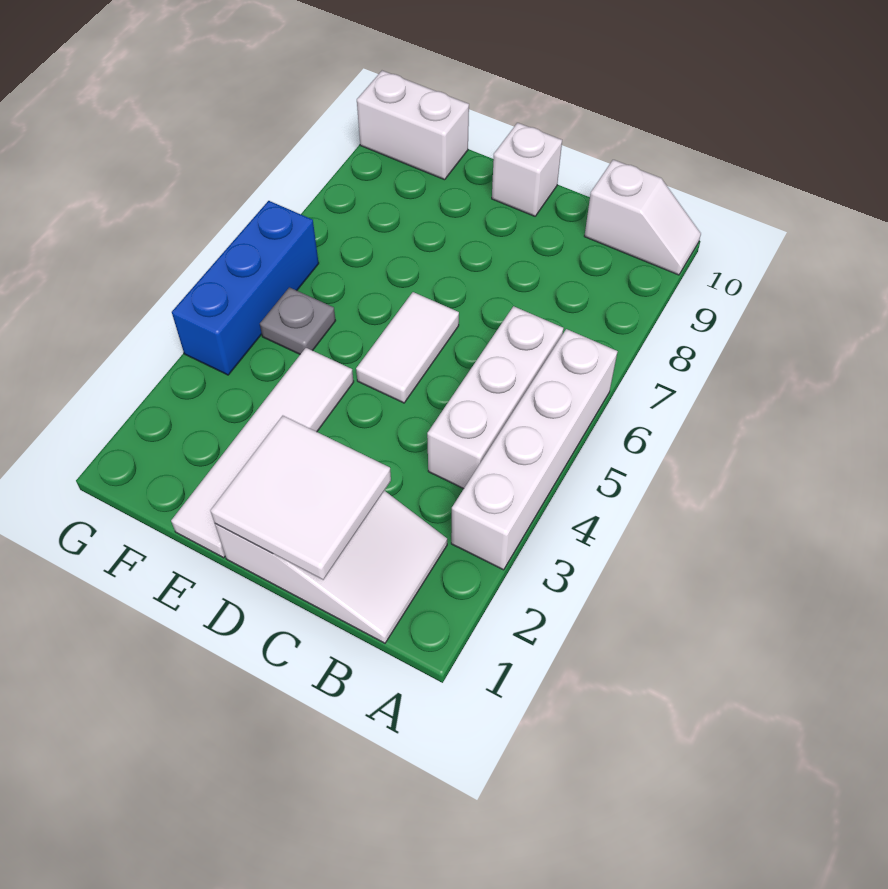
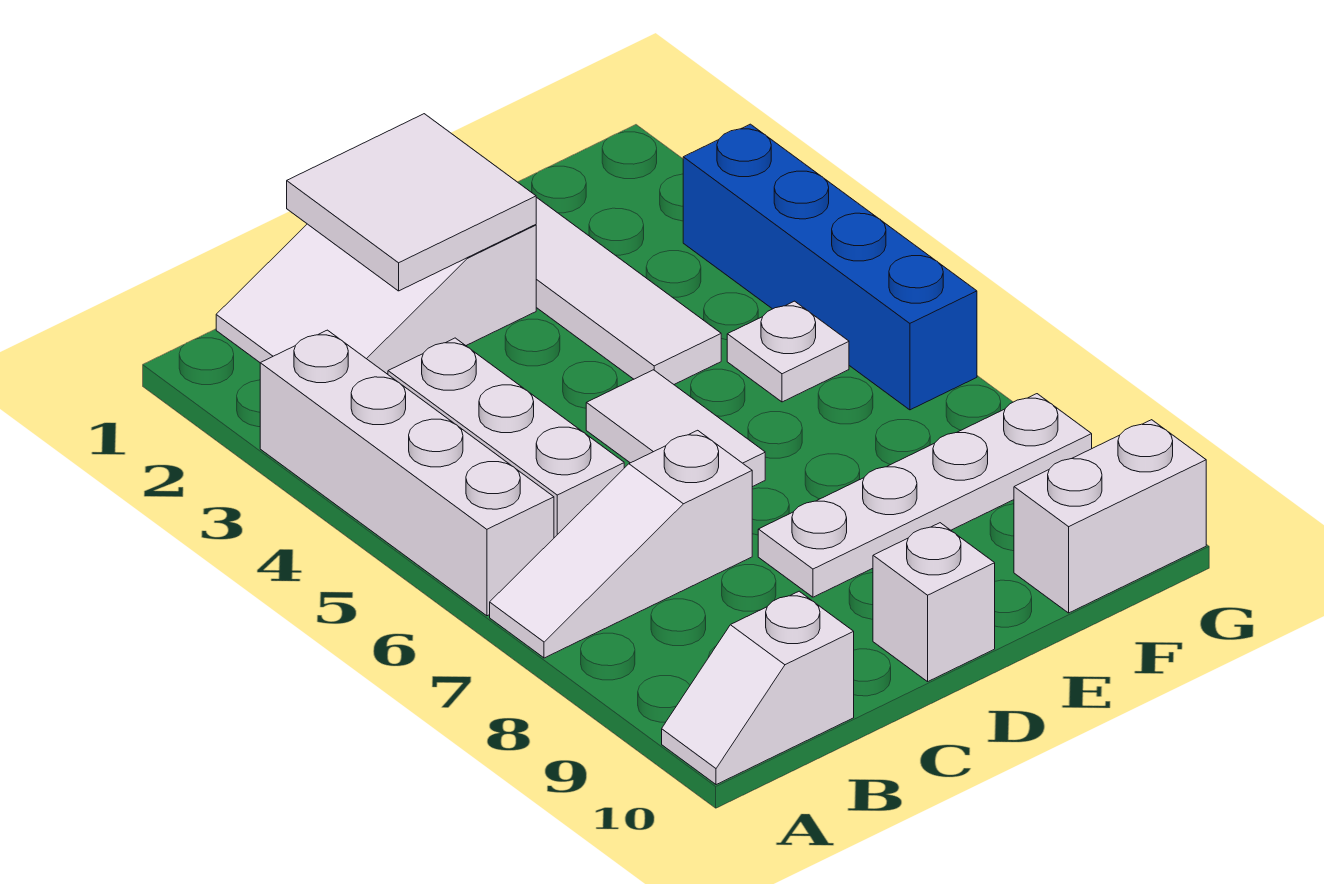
none -> white 1x3 slope [490,430,752,658]
none -> white 1x4 plate [758,394,1092,597]
grey 1x1 plate [260,287,336,354] -> white 1x1 plate [727,301,849,402]
blue 1x3 brick [172,201,319,375] -> blue 1x4 brick [683,124,977,410]

